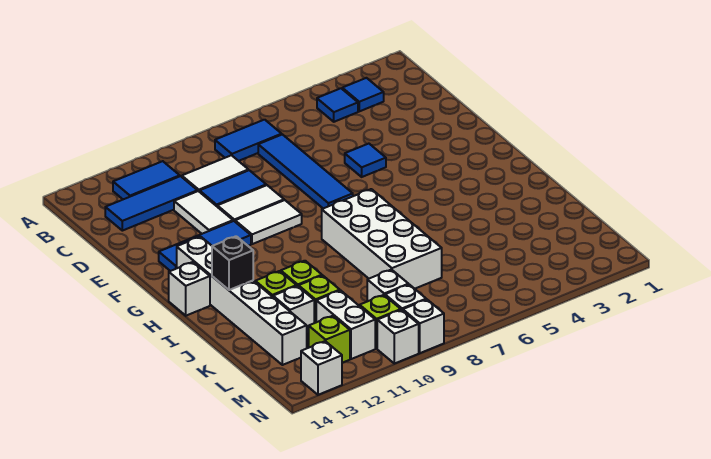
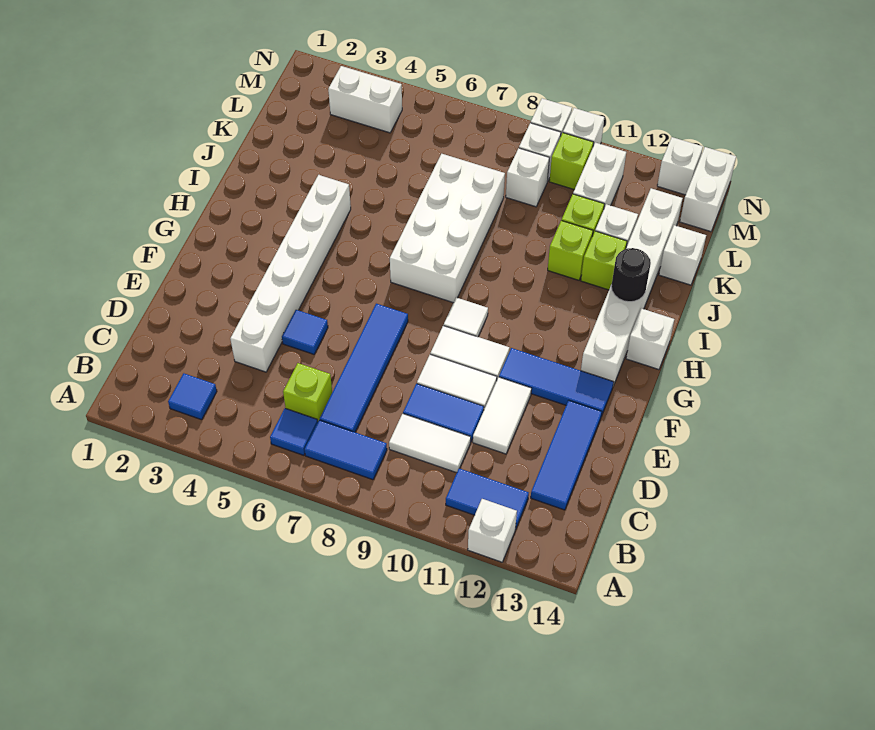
none -> white 1x1 brick [468,499,517,562]
blue 1x1 tile [317,88,358,122] -> blue 1x1 tile moved to [270,408,318,455]
blue 1x3 tile [105,176,198,231] -> blue 1x3 tile turned to [531,400,602,510]
none -> white 1x6 brick [230,175,351,372]
none -> white 1x1 tile [444,298,488,337]
black 1x1 brick [212,236,253,290] -> black 1x1 round brick [611,248,651,302]
none -> white 1x1 brick [659,225,706,285]
none -> white 1x2 brick [328,66,402,133]
lime 1x1 brick [308,316,350,363] -> lime 1x1 brick moved to [283,363,332,422]
none -> white 1x2 brick [680,147,736,232]

